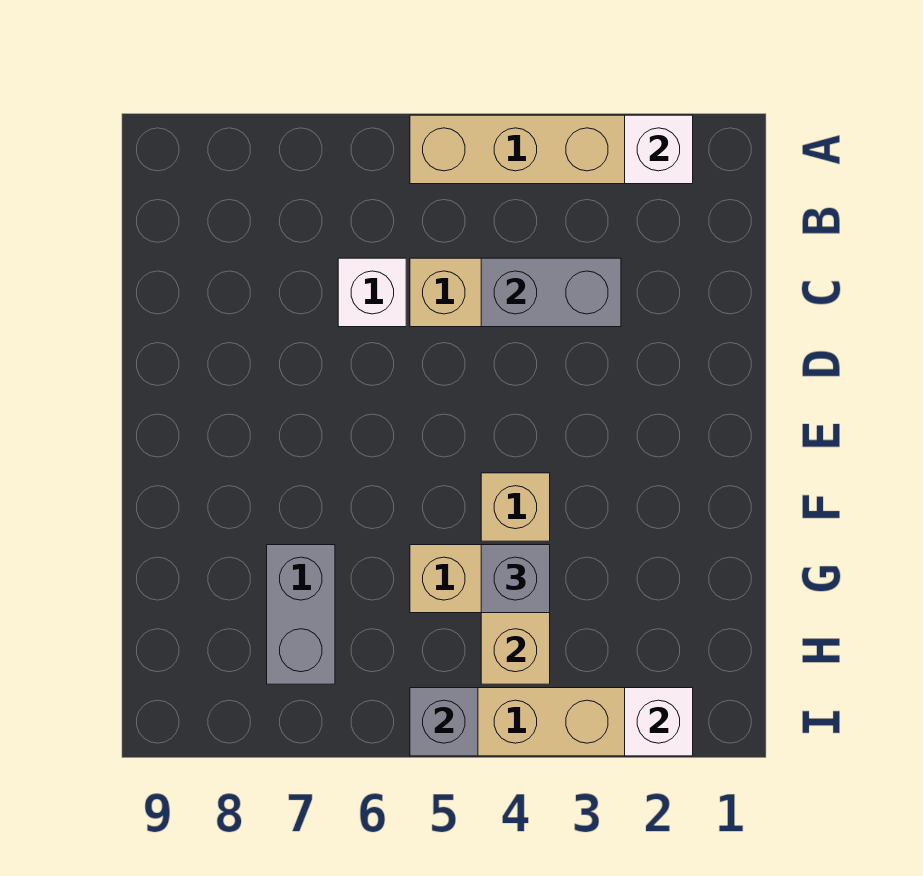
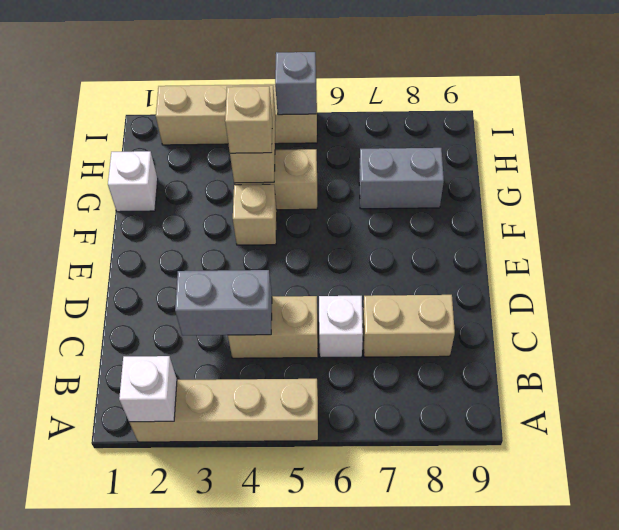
none -> tan 1x2 brick [363,295,455,357]
grey 1x1 brick [481,545,550,613] -> tan 1x1 brick [225,86,272,153]
grey 1x2 brick [267,545,335,684] -> grey 1x2 brick turned to [359,148,444,209]
white 1x1 brick [625,688,693,756] -> white 1x1 brick moved to [108,151,158,212]

